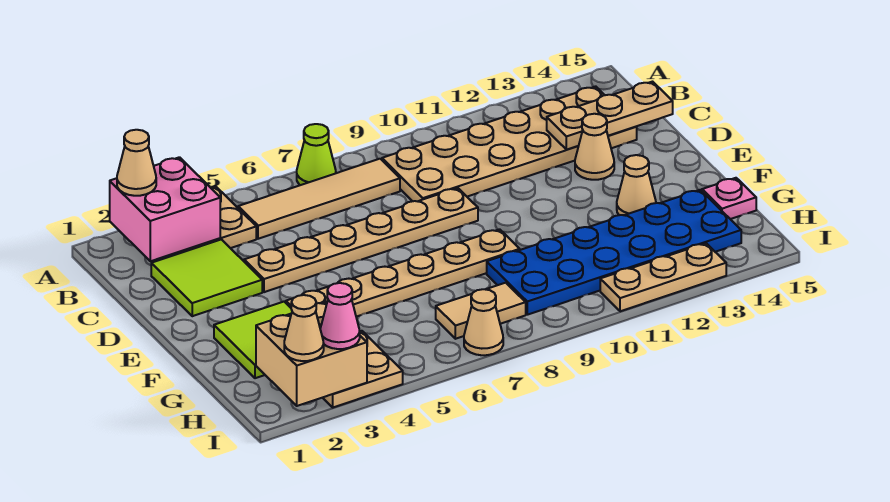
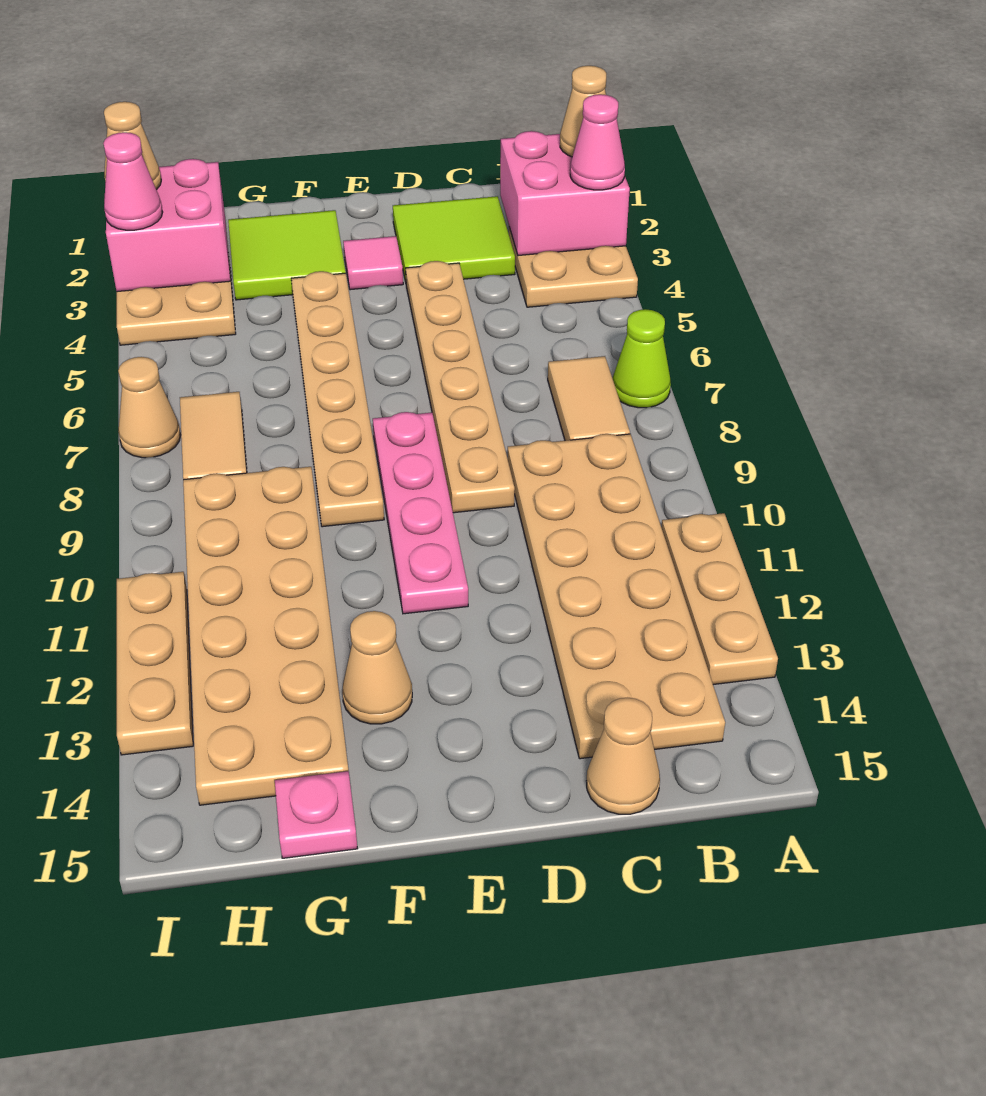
none -> pink 1x1 cone [570,94,625,190]
tan 1x4 tile [238,159,400,239] -> tan 1x2 tile [548,356,630,441]
tan 1x3 plate [547,82,673,150] -> tan 1x3 plate moved to [661,513,778,685]
tan 1x1 cone [575,114,614,180] -> tan 1x1 cone moved to [587,698,660,814]
none -> pink 1x1 tile [343,236,403,290]
none -> pink 1x4 plate [373,412,468,614]
blue 2x6 plate [487,190,741,315] -> tan 2x6 plate [183,467,349,805]
tan 2x2 brick [256,302,367,406] -> pink 2x2 brick [106,159,230,292]

